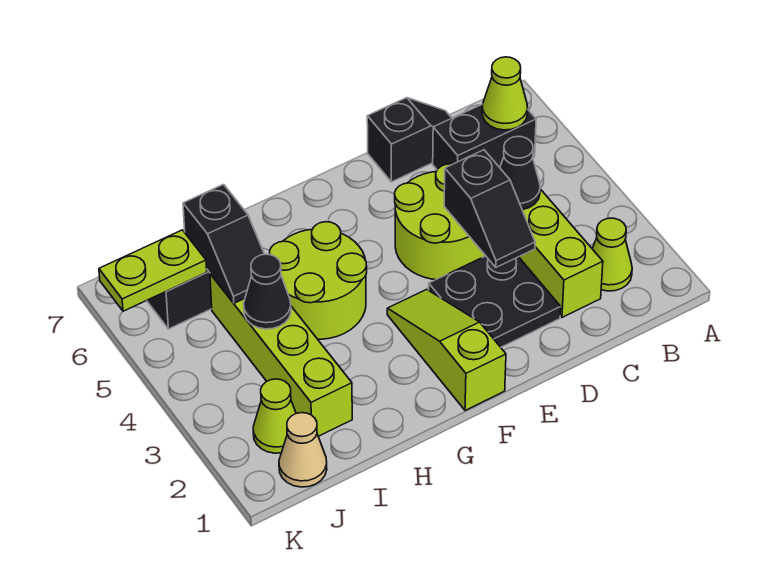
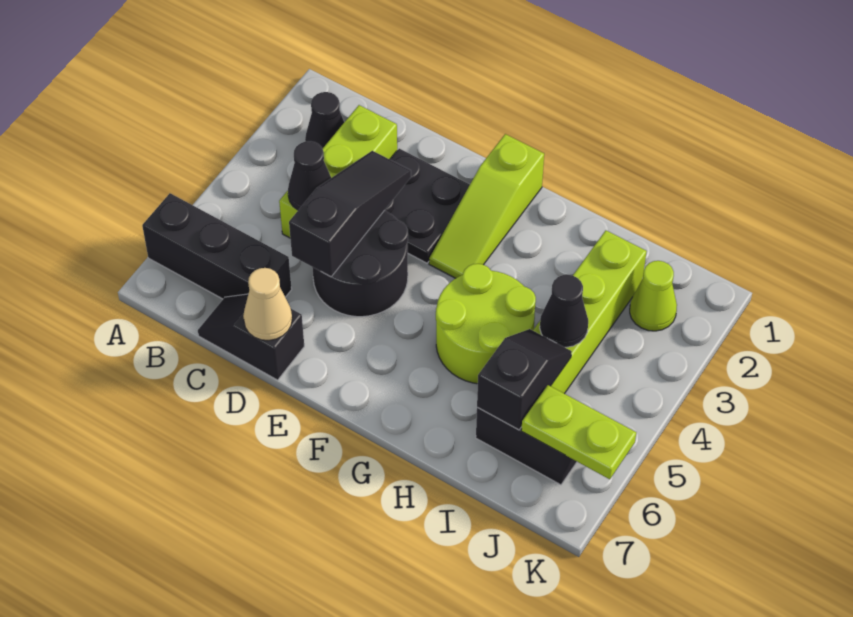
lime 1x1 cone [592,218,632,291] -> black 1x1 cone [305,92,344,148]
black 1x2 brick [433,104,536,169] -> black 1x3 brick [142,193,292,299]
lime 1x1 cone [482,57,528,130] -> none
black 1x2 slope [444,150,535,267] -> black 1x3 slope [289,151,411,277]
lime 2x2 round brick [395,164,485,280] -> black 2x2 round brick [312,210,408,317]
tan 1x1 cone [279,413,327,487] -> tan 1x1 cone moved to [243,268,292,341]

